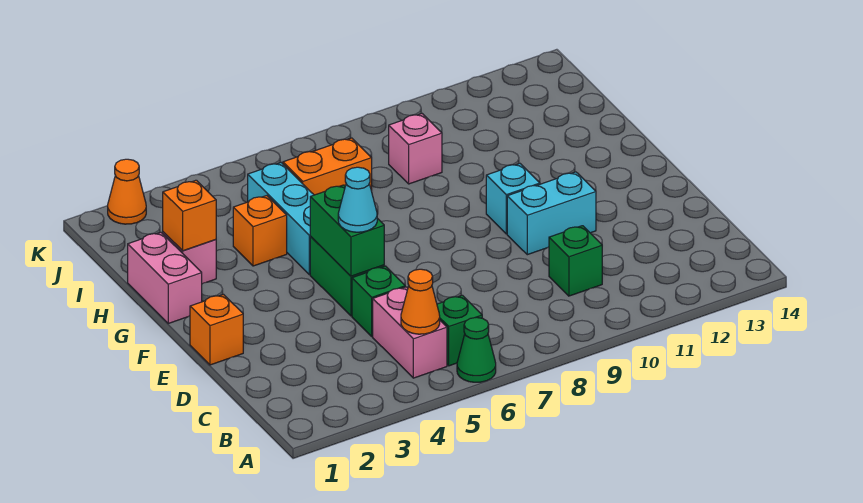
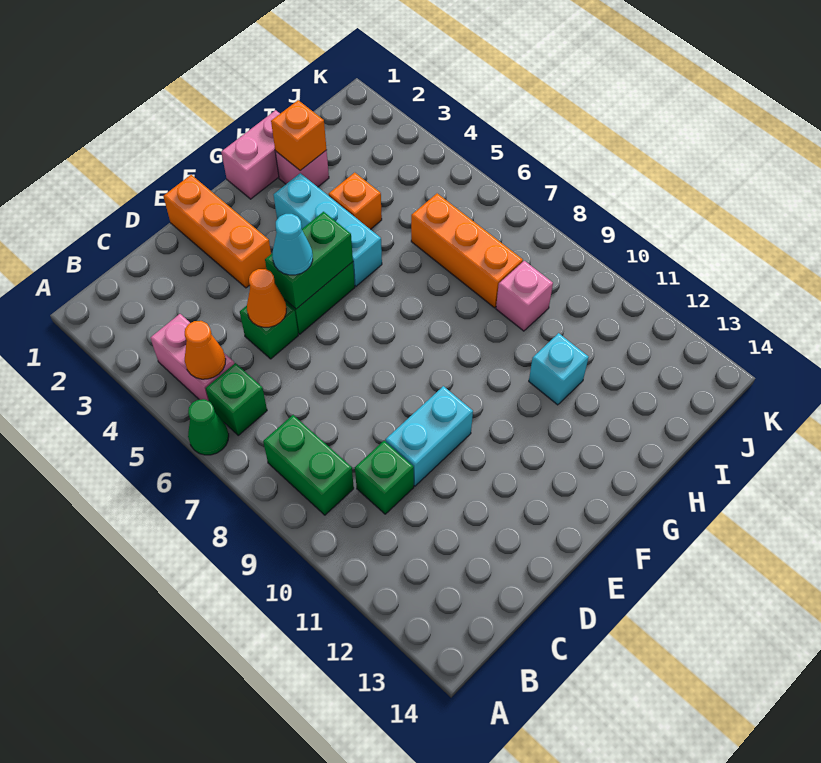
pink 1x2 brick [373,287,447,378] -> pink 1x2 brick turned to [150,314,234,401]
none -> green 1x2 brick [263,415,354,515]
orange 1x1 brick [190,295,243,365] -> orange 1x3 brick [163,175,271,288]
cyan 1x2 brick [507,172,596,255] -> cyan 1x2 brick turned to [385,386,473,486]
cyan 1x1 brick [486,164,540,234] -> cyan 1x1 brick moved to [529,333,589,405]
cyan 1x3 brick [248,163,314,274] -> cyan 1x3 brick turned to [274,173,382,286]
orange 1x2 brick [283,138,372,195] -> orange 1x3 brick [411,193,523,308]
orange 1x1 cone [108,159,146,224] -> orange 1x1 cone moved to [247,269,286,327]

